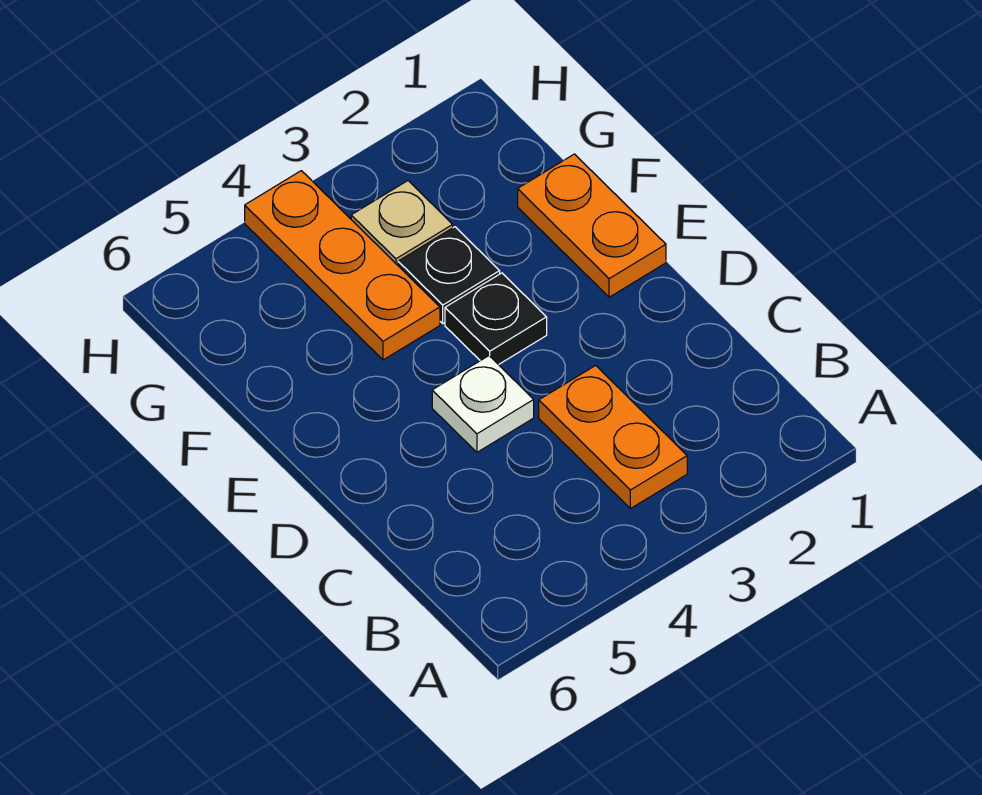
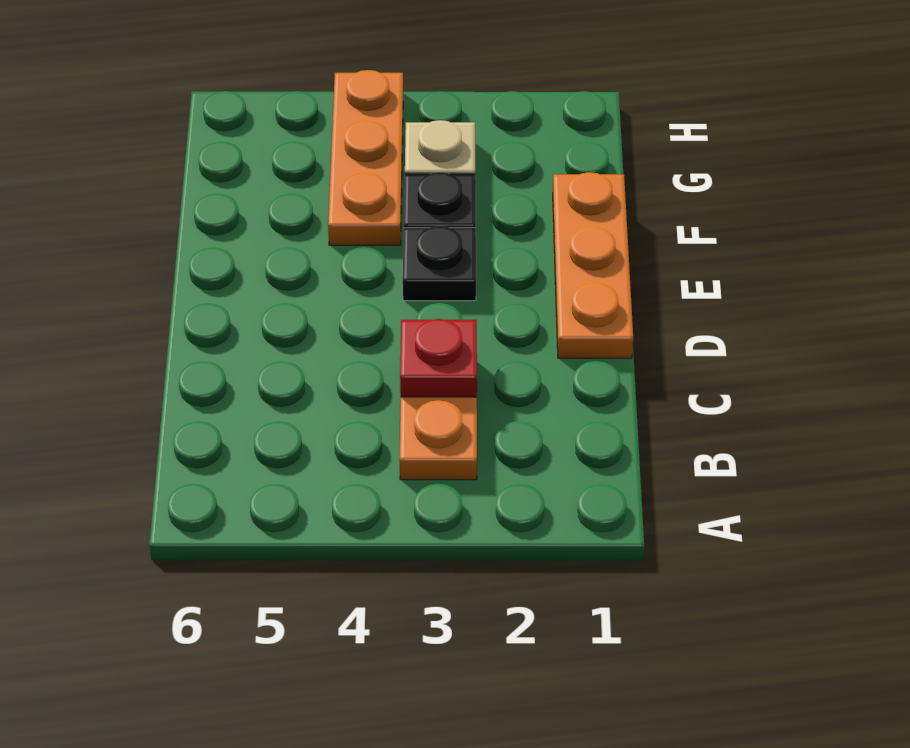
none -> red 1x1 plate [400,319,477,397]
white 1x1 plate [432,356,534,452] -> none
orange 1x2 plate [518,154,666,297] -> orange 1x3 plate [553,172,633,358]

